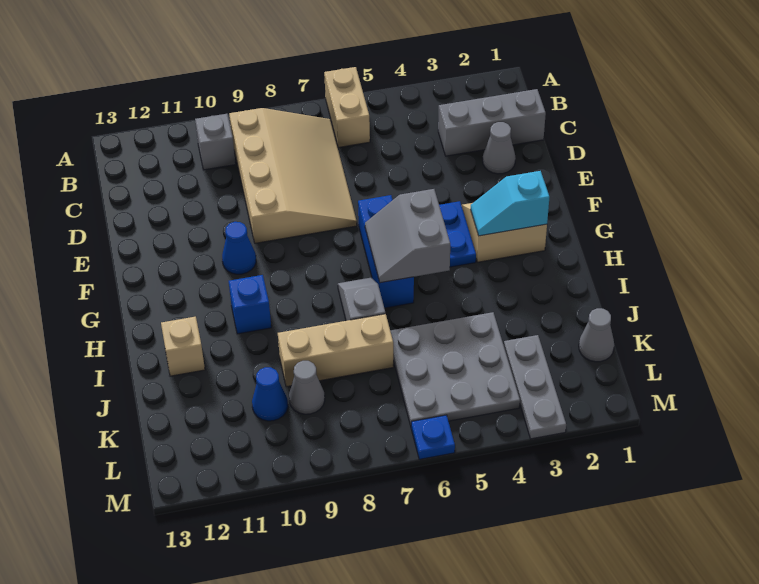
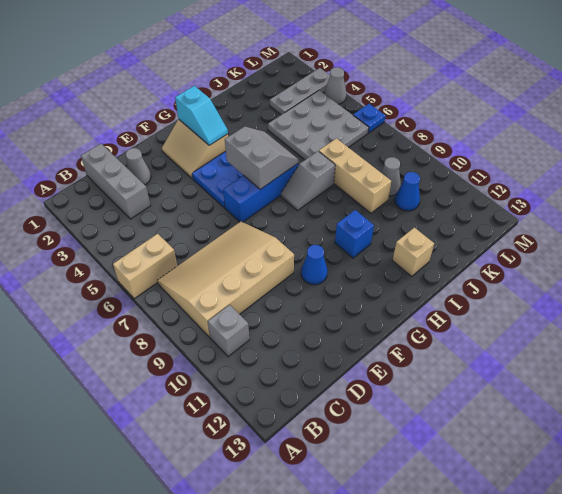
grey 2x2 slope [365,189,450,283] -> grey 2x2 slope turned to [225,126,298,189]
grey 1x1 cone [579,308,614,362] -> grey 1x1 cone moved to [324,67,346,104]

